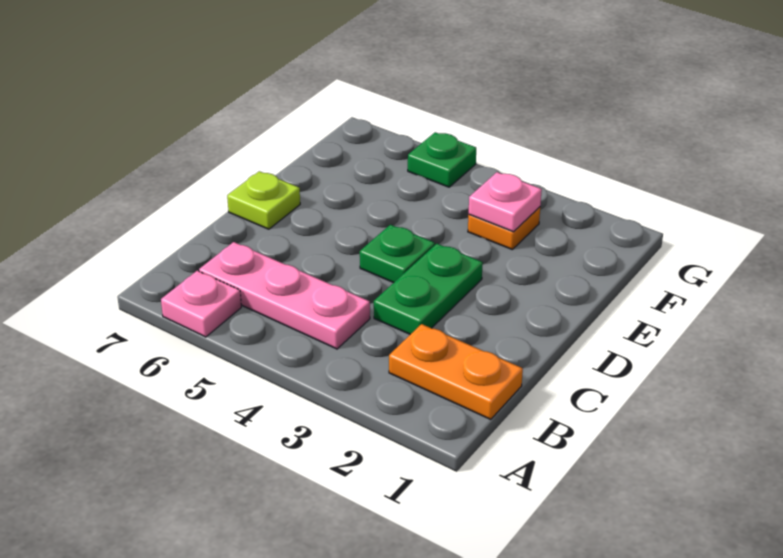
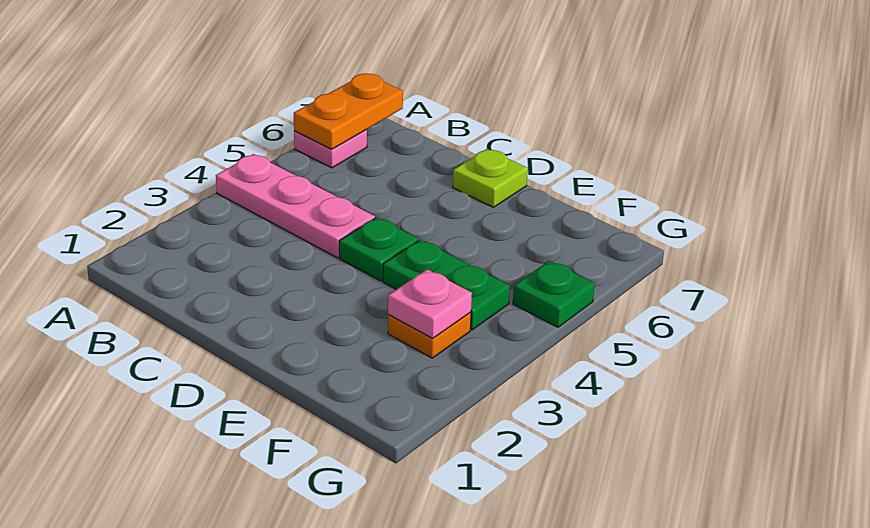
orange 1x2 plate [389,324,523,419] -> orange 1x2 plate moved to [294,73,403,149]
pink 1x3 plate [199,242,370,349] -> pink 1x3 plate turned to [216,154,375,258]
green 1x2 plate [374,244,483,334] -> green 1x2 plate moved to [383,240,510,330]

